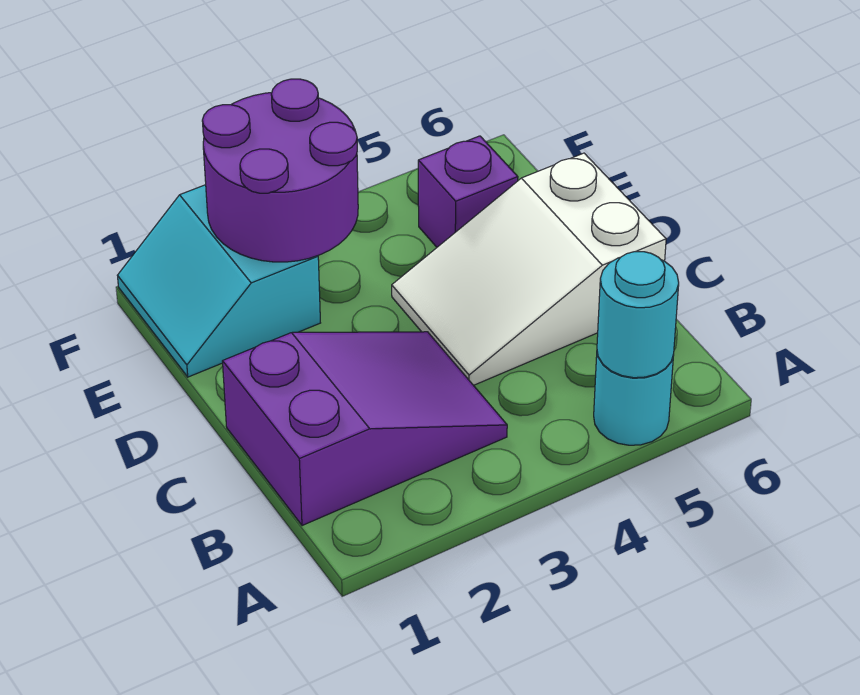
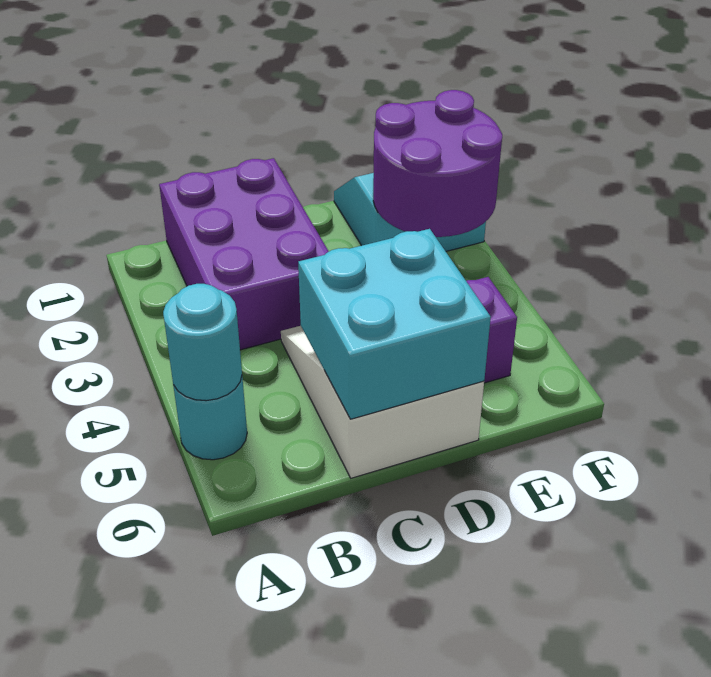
purple 2x3 slope [223,332,507,526] -> purple 2x3 brick [159,158,329,350]
none -> cyan 2x2 brick [298,229,491,419]

